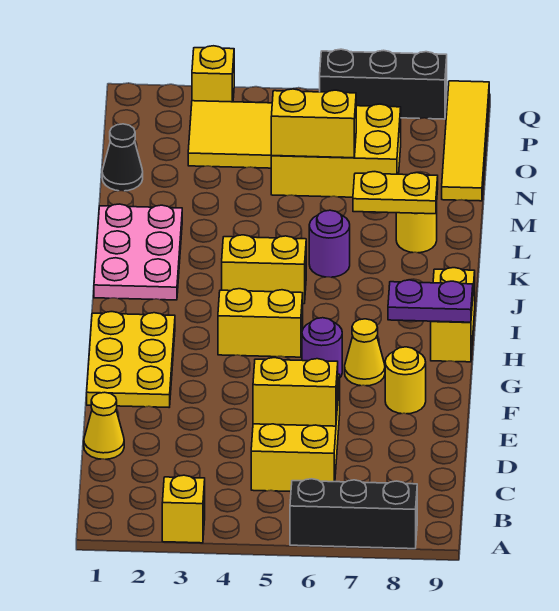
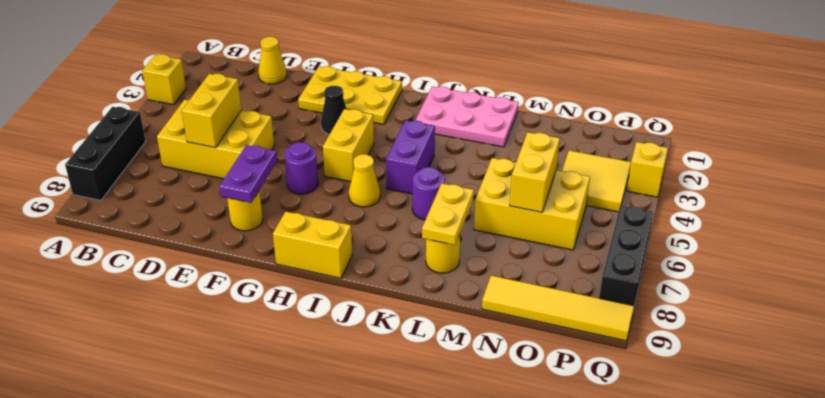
yellow 1x1 cone [345,319,385,386] -> yellow 1x1 cone moved to [349,154,381,207]
purple 1x2 plate [388,280,473,322] -> purple 1x2 plate moved to [219,145,277,203]
yellow 1x2 brick [222,235,306,304] -> purple 1x2 brick [386,120,435,194]
black 1x1 cone [102,124,143,191] -> black 1x1 cone moved to [321,86,347,134]
yellow 2x3 brick [271,104,401,197] -> yellow 2x3 brick turned to [474,158,590,250]

